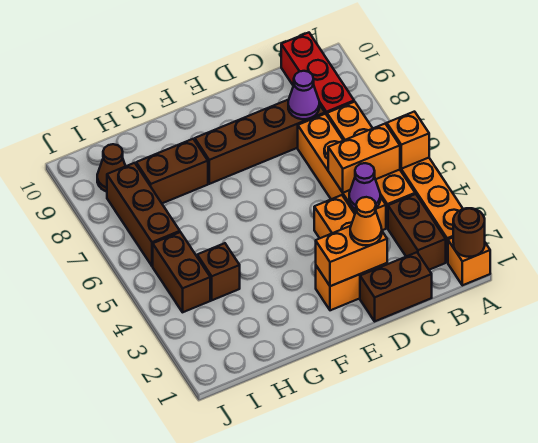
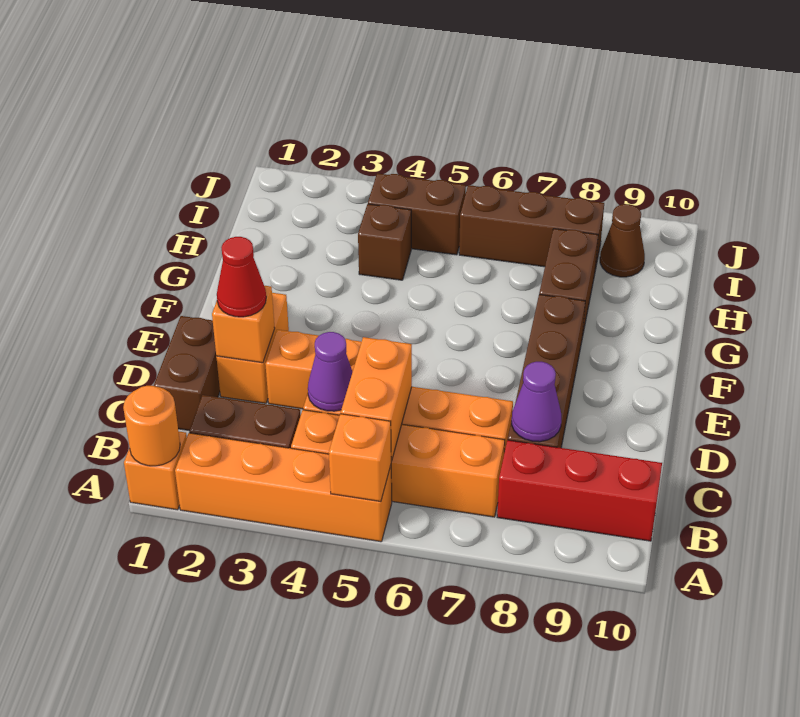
brown 1x1 round brick [453,208,485,257] -> orange 1x1 round brick [123,386,180,466]
orange 1x2 brick [316,226,387,286] -> orange 1x1 brick [212,286,275,363]
orange 1x1 cone [350,197,382,245] -> red 1x1 cone [217,237,266,317]

